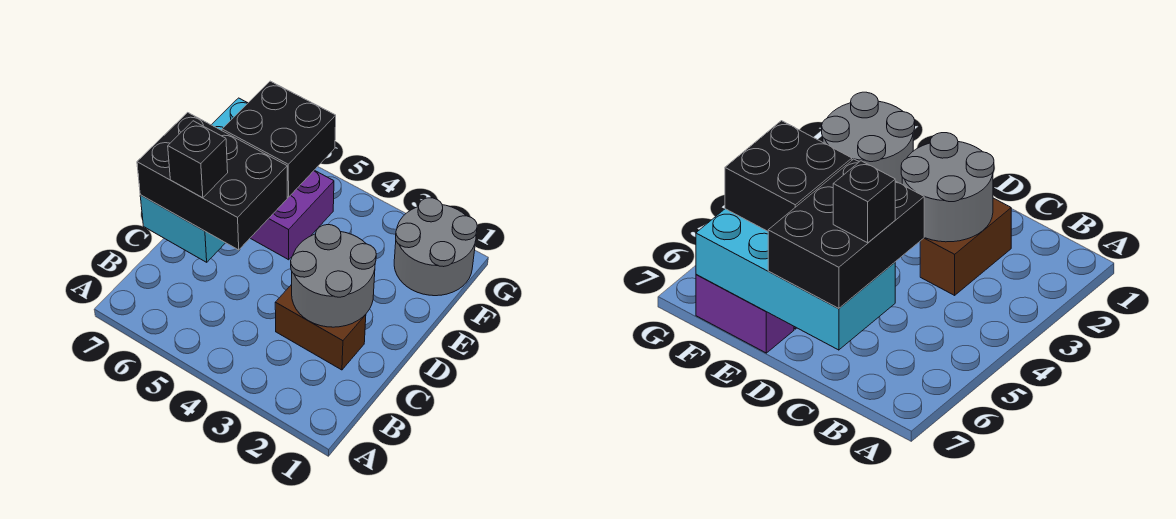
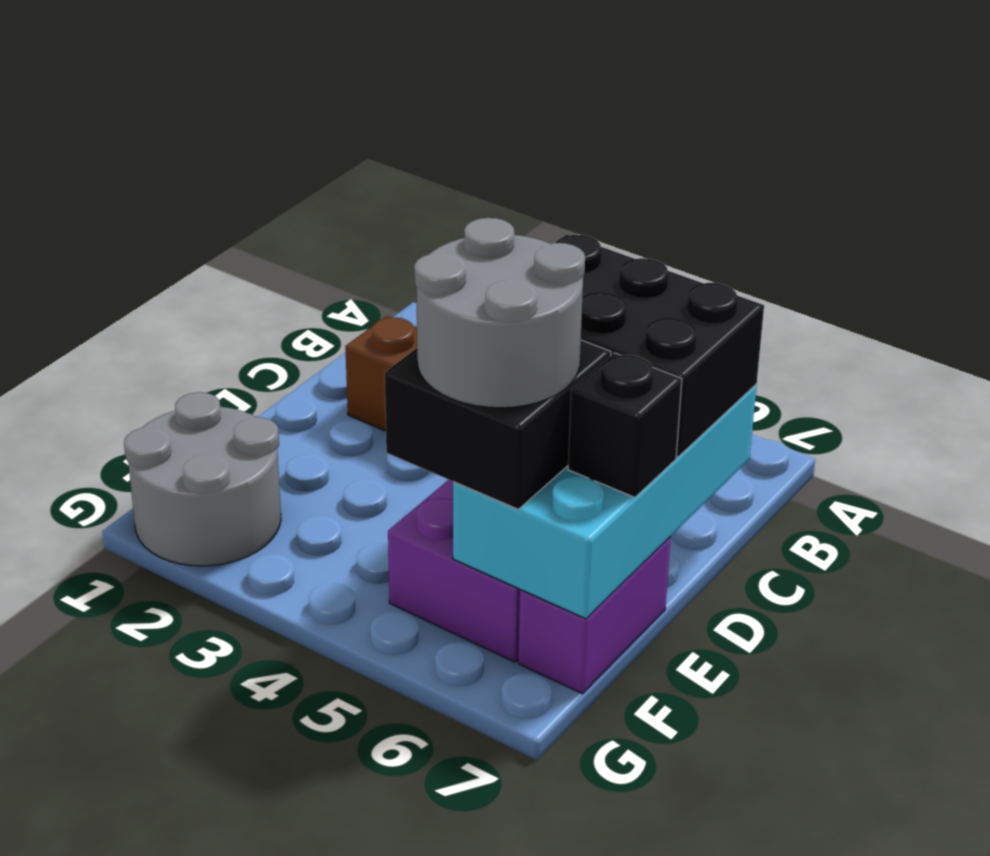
grey 2x2 round brick [291,225,376,327] -> grey 2x2 round brick moved to [414,218,585,408]
black 1x1 brick [168,121,228,198] -> black 1x1 brick moved to [568,353,682,497]

